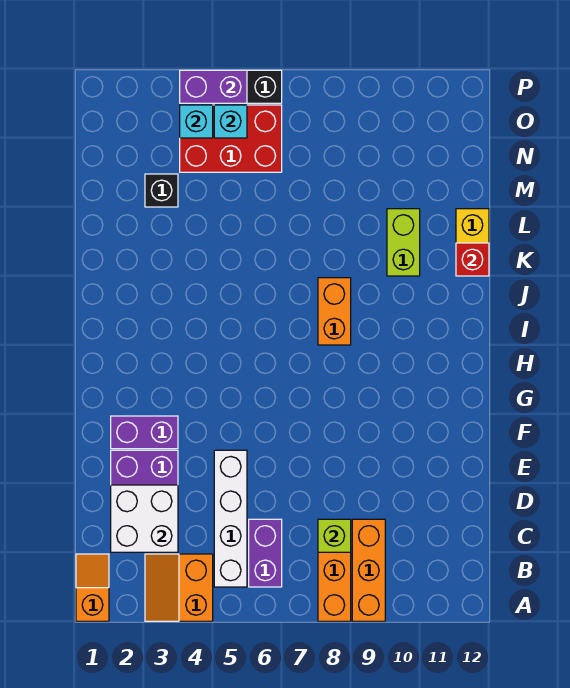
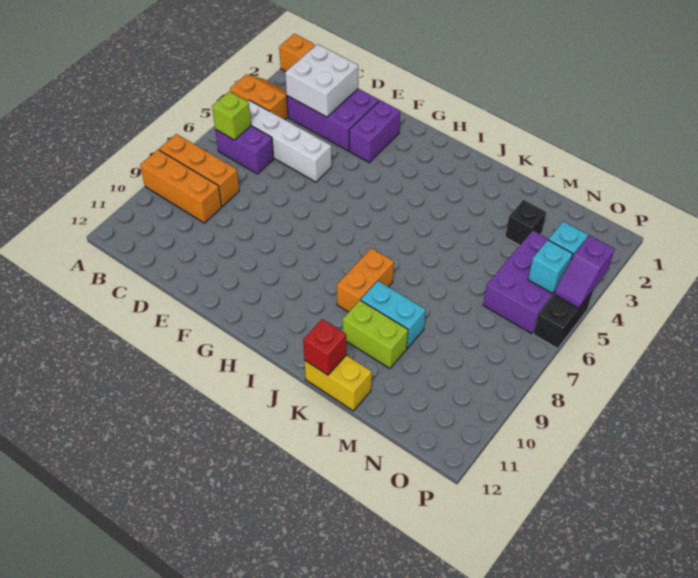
lime 1x1 brick [318,519,351,552] -> lime 1x1 brick moved to [212,91,251,140]
orange 1x2 brick [318,278,351,345] -> orange 1x2 brick turned to [337,248,394,312]
none -> cyan 1x2 brick [361,281,426,348]
red 2x3 brick [180,105,282,172] -> purple 2x3 brick [483,231,554,334]
purple 1x2 brick [180,70,247,103] -> purple 1x2 slope [554,235,615,308]

